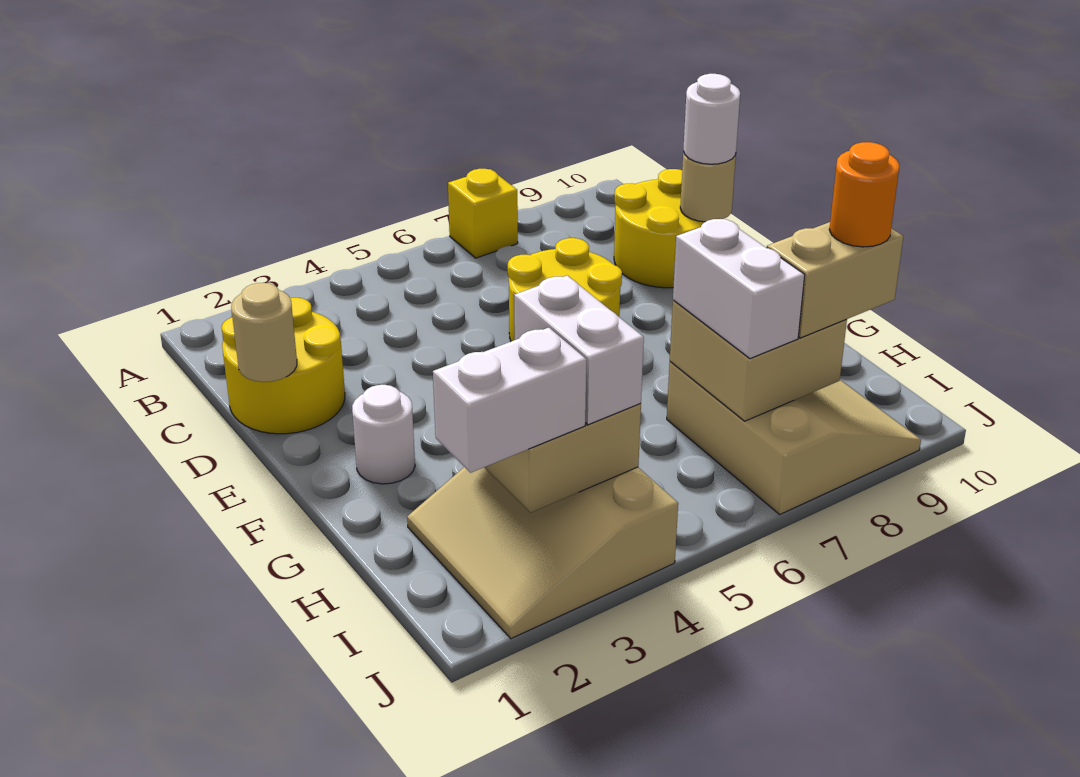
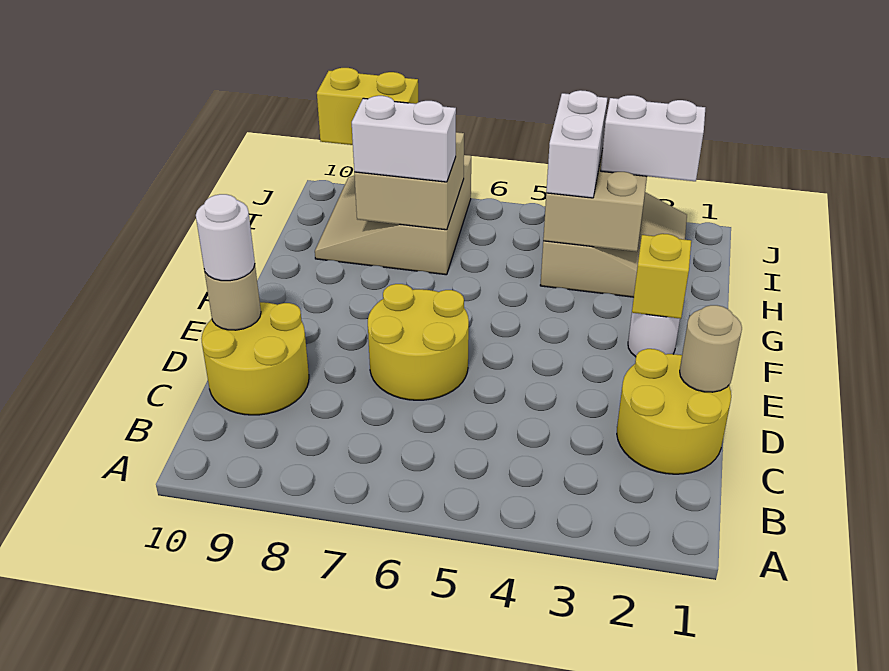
yellow 1x1 brick [448,169,518,258] -> yellow 1x1 brick moved to [632,234,691,319]
white 1x2 brick [673,219,805,359] -> white 1x2 brick turned to [352,96,456,182]
tan 1x2 brick [767,222,903,338] -> yellow 1x2 brick [317,68,418,145]
orange 1x1 round brick [829,142,899,247] -> none

